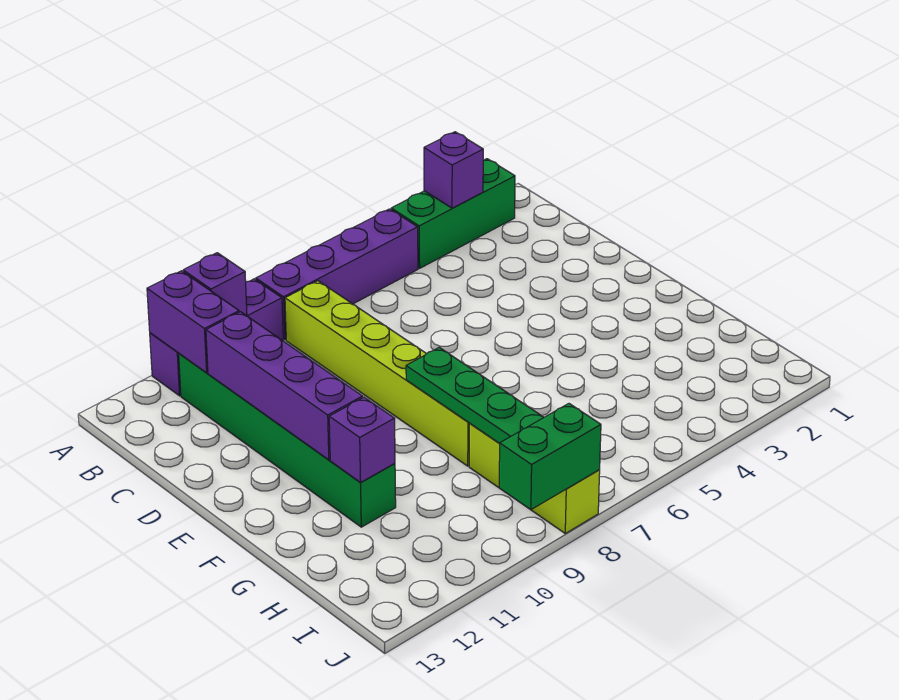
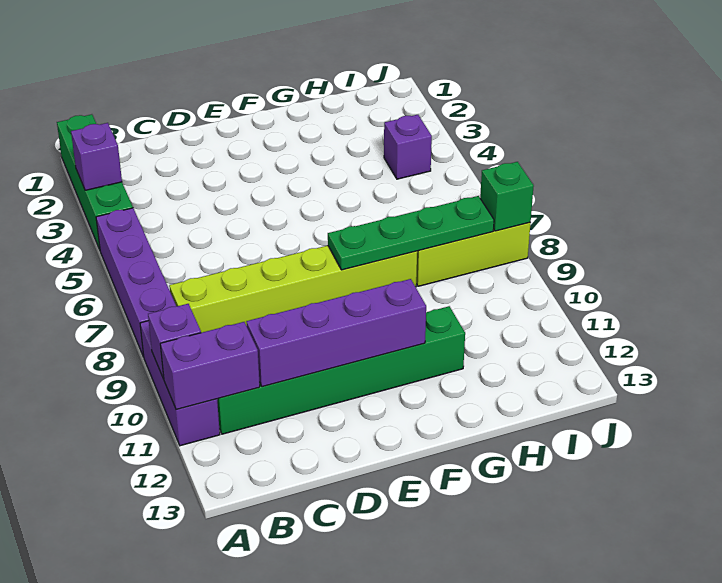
green 1x3 brick [391,159,515,268] -> green 1x4 brick [57,114,133,250]
purple 1x1 brick [329,397,395,482] -> purple 1x1 brick moved to [384,115,432,179]
green 1x2 brick [499,404,601,510] -> green 1x1 brick [480,162,534,231]

